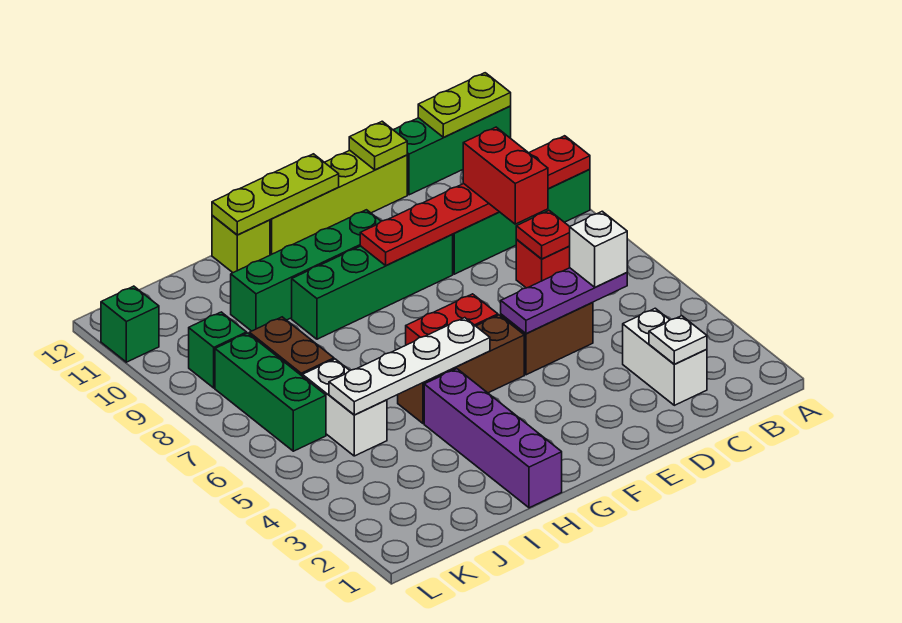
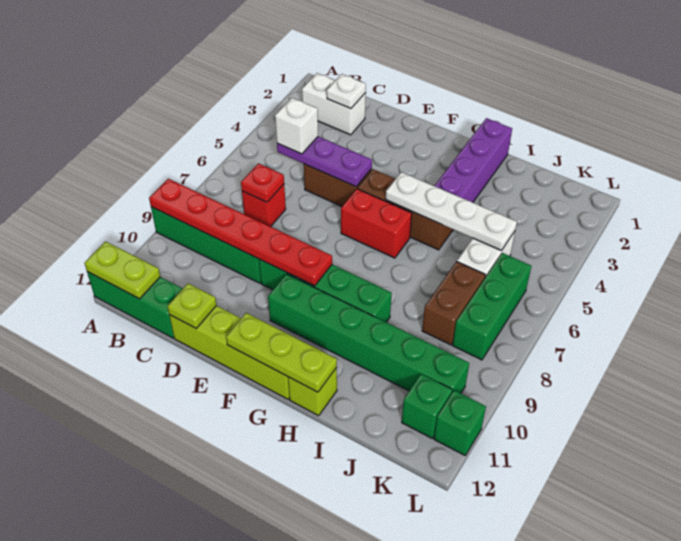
white 1x2 brick [623,308,707,405] -> white 1x2 brick turned to [302,73,366,135]
red 1x2 brick [463,127,548,224] -> none
green 1x4 brick [231,210,381,331] -> green 1x6 brick [268,274,469,393]
green 1x1 brick [189,312,247,388] -> green 1x1 brick moved to [402,374,452,438]

